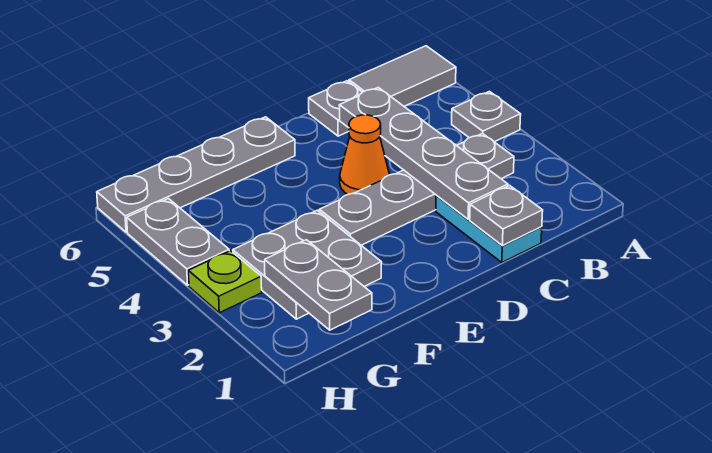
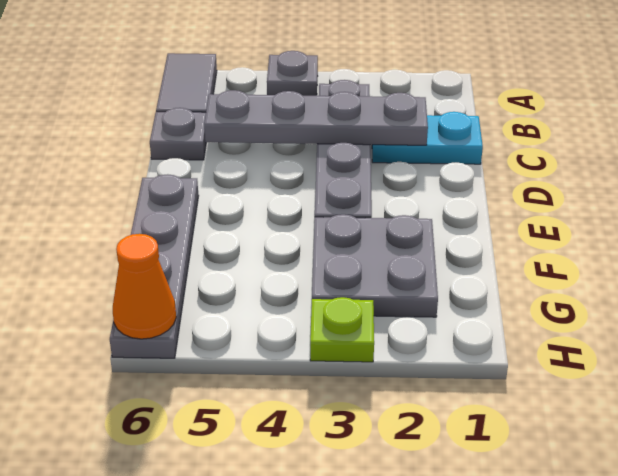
grey 1x1 plate [470,185,543,246] -> none
orange 1x1 cone [340,115,390,194] -> orange 1x1 cone moved to [113,234,176,339]
grey 1x2 plate [265,240,372,330] -> none
grey 1x2 plate [127,199,229,285] -> none

